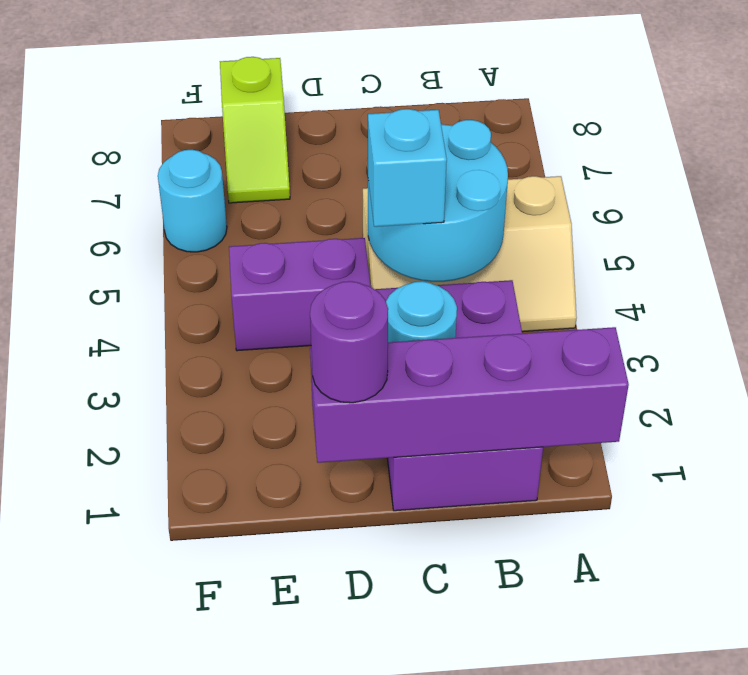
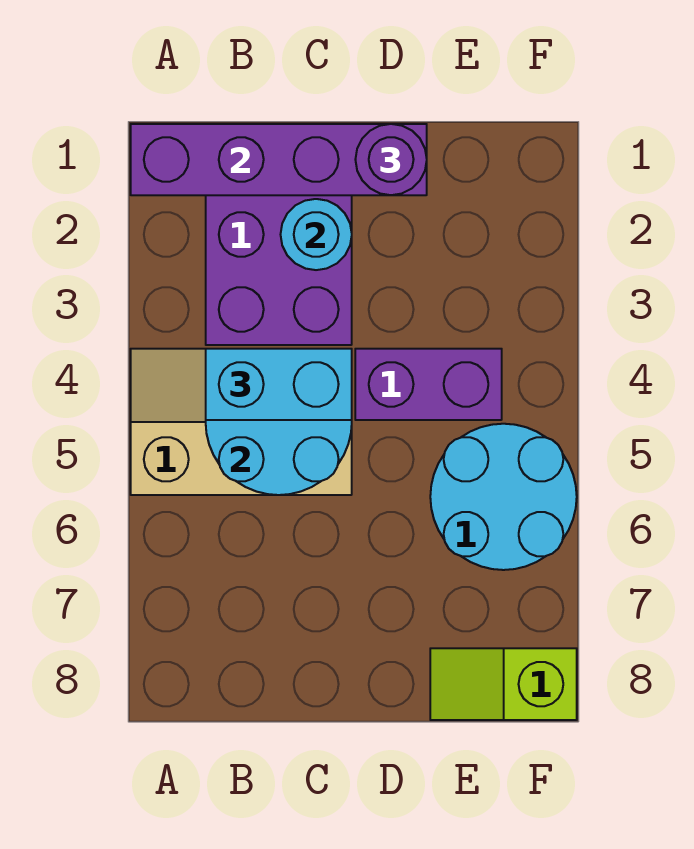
cyan 1x1 brick [368,109,447,227] -> cyan 1x2 brick [206,349,352,420]
lime 1x2 slope [220,57,290,203] -> lime 1x2 slope turned to [430,648,577,720]
cyan 1x1 round brick [158,150,227,252] -> cyan 2x2 round brick [430,424,577,570]

